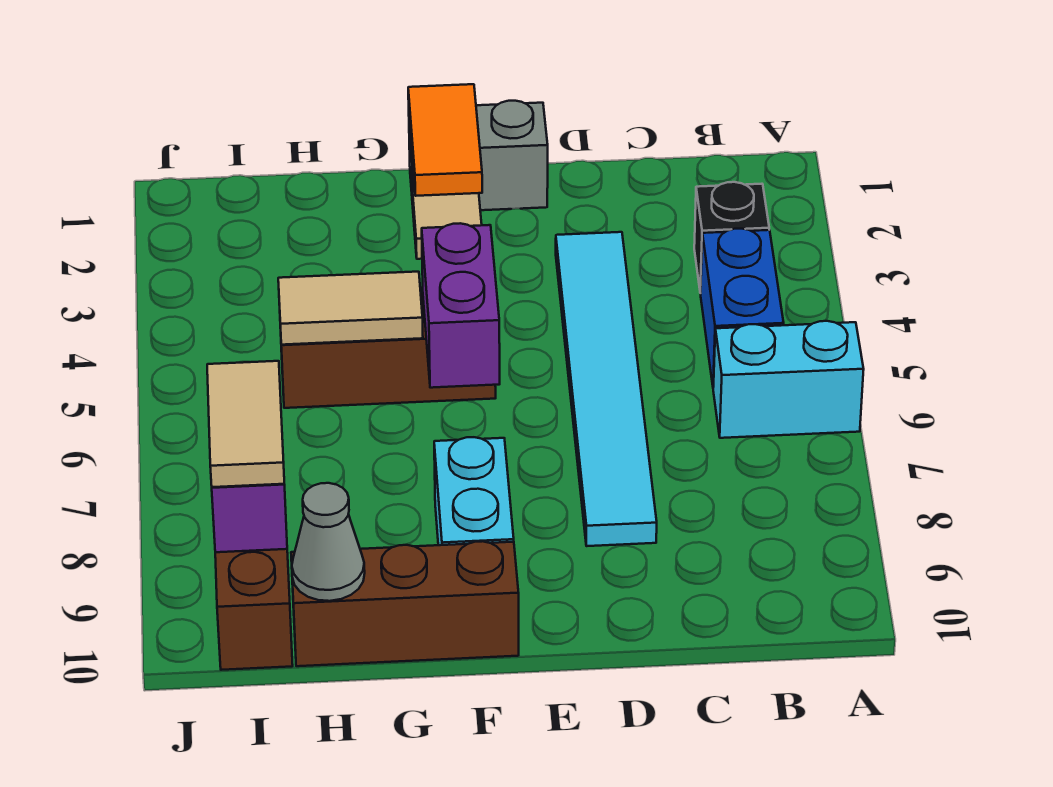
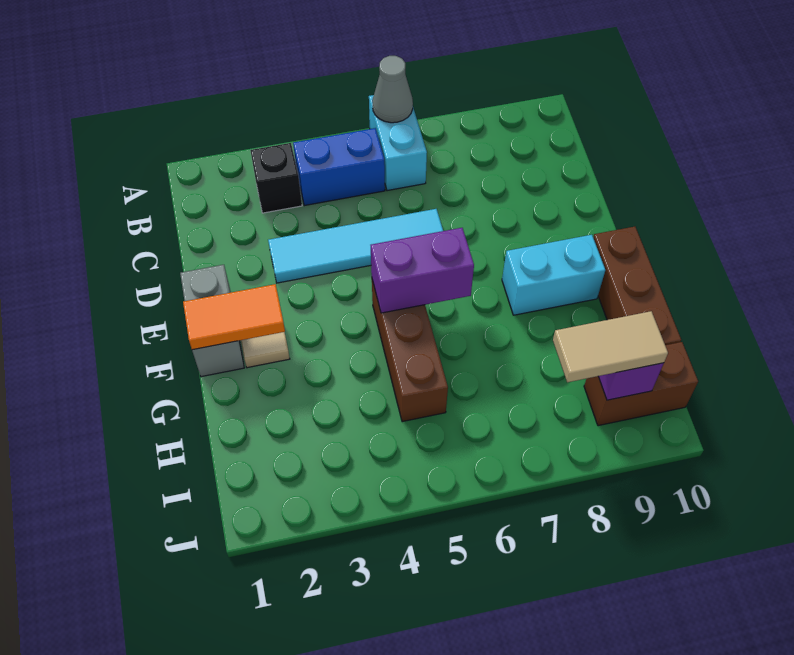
cyan 1x6 tile [556,232,657,546] -> cyan 1x4 tile [268,209,443,283]
tan 1x2 tile [278,272,423,345] -> none
grey 1x1 cone [292,483,365,601] -> grey 1x1 cone moved to [372,56,413,123]

